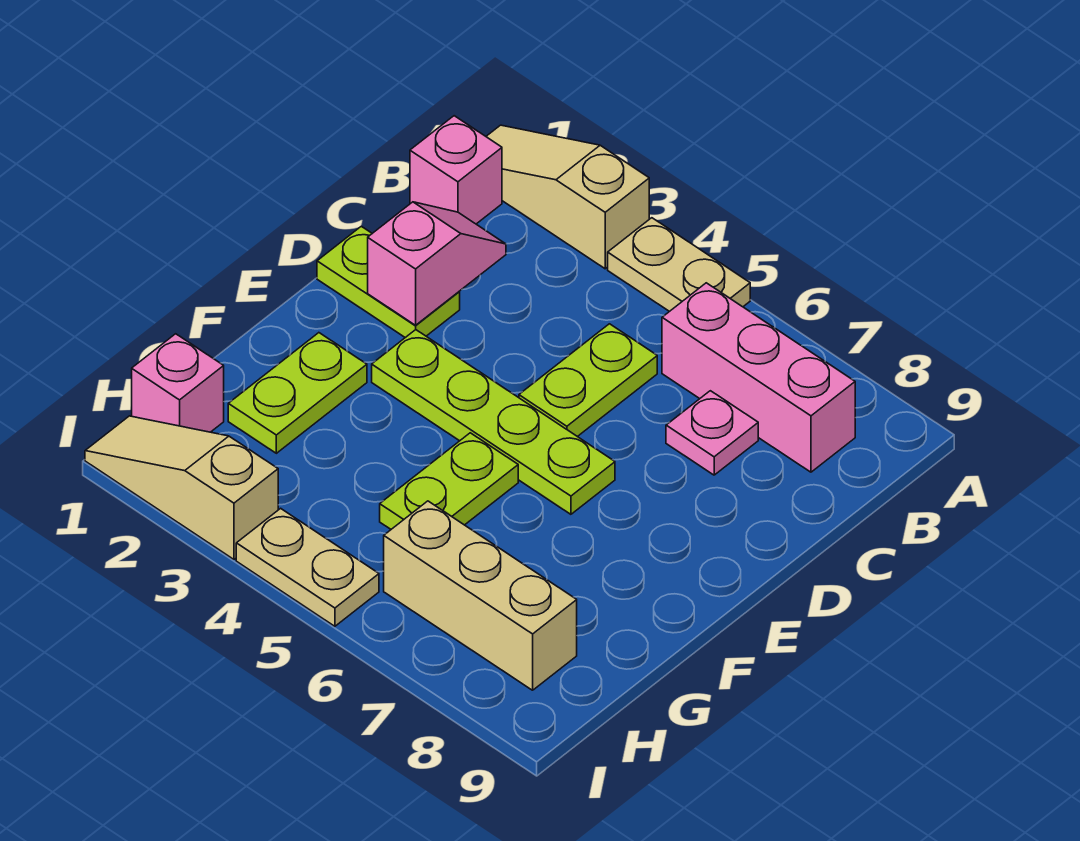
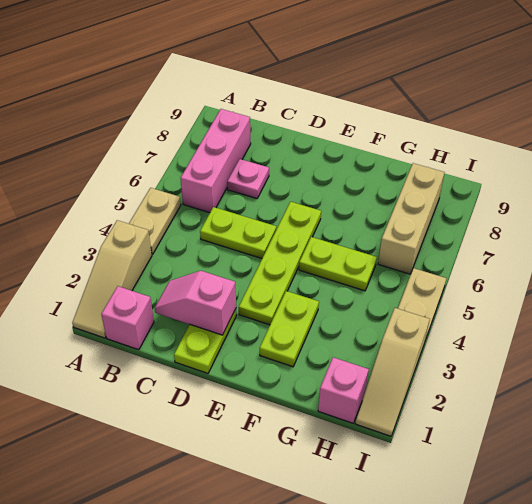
lime 1x2 plate [228,333,367,453] -> lime 1x2 plate turned to [260,291,319,367]

